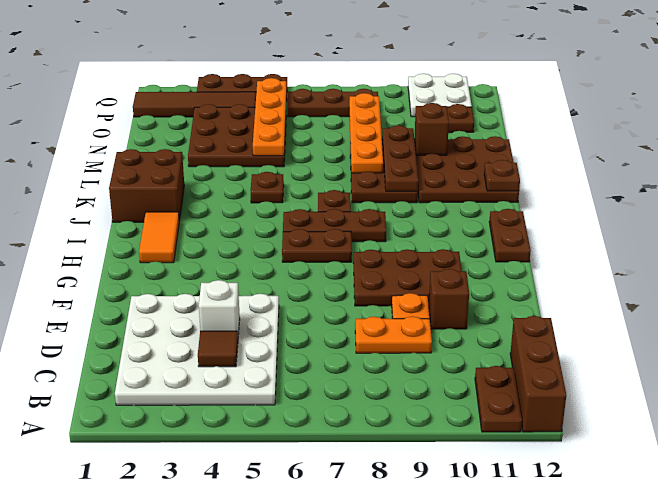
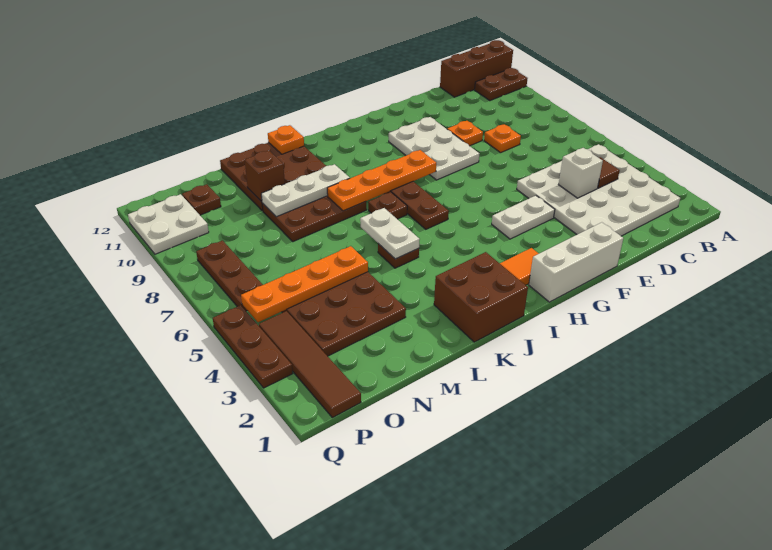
orange 1x2 plate [355,316,432,353] -> orange 1x1 plate [484,124,521,153]
brown 1x1 brick [429,269,469,329] -> none
none -> white 1x3 brick [529,222,623,302]
none -> white 1x2 plate [492,196,555,239]
brown 2x3 plate [353,249,462,306] -> white 2x3 plate [389,117,479,180]
brown 1x2 plate [282,229,352,262] -> none
brown 1x2 plate [489,209,531,262] -> none
none -> white 1x2 plate [360,208,420,259]
brown 1x3 plate [382,125,418,192] -> white 1x3 plate [261,164,350,217]
brown 1x1 plate [484,160,520,191] -> orange 1x1 plate [268,125,304,154]
orange 1x4 plate [349,93,383,173] -> orange 1x4 plate moved to [327,150,436,211]

